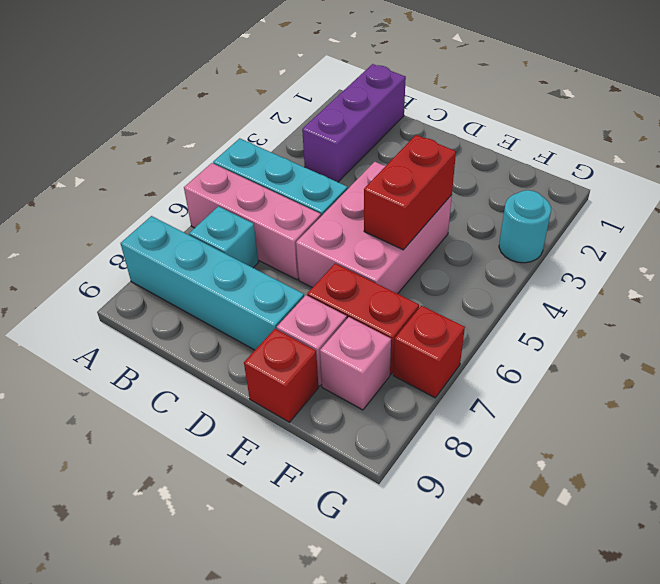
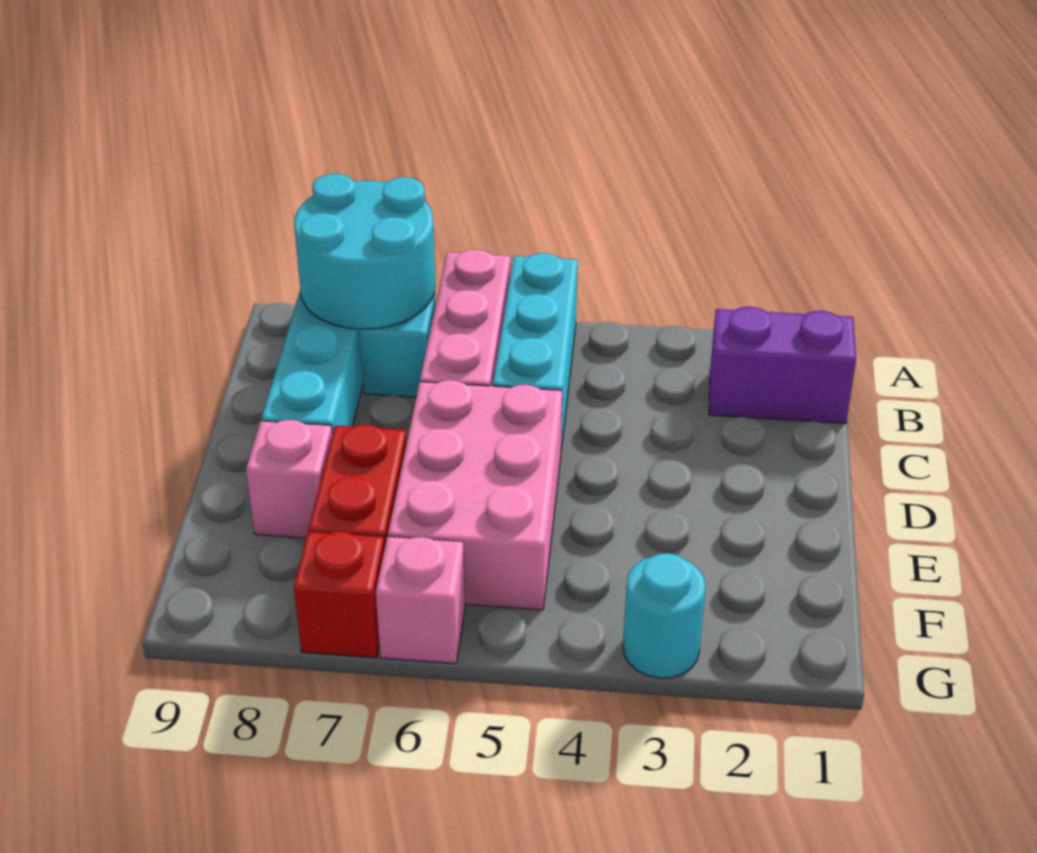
none -> cyan 2x2 round brick [294,174,436,329]
purple 1x3 brick [302,64,406,182] -> purple 1x2 brick [709,307,856,423]
pink 2x3 brick [296,162,452,294] -> pink 2x3 brick turned to [388,380,562,610]
red 1x2 brick [364,135,456,250] -> none
red 1x1 brick [244,329,318,422] -> none
pink 1x1 brick [320,317,391,410] -> pink 1x1 brick moved to [376,537,465,663]

